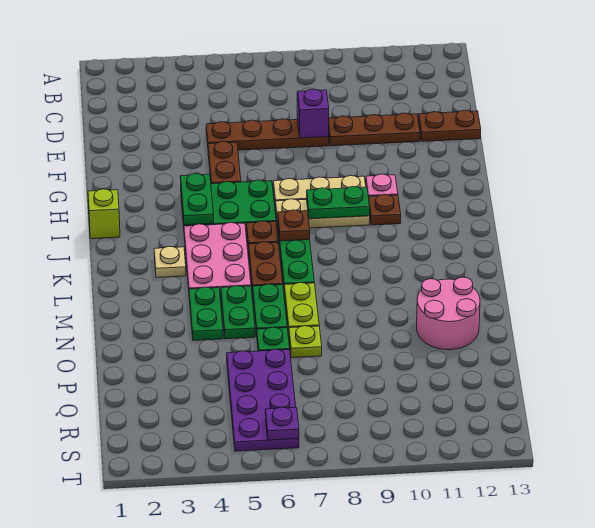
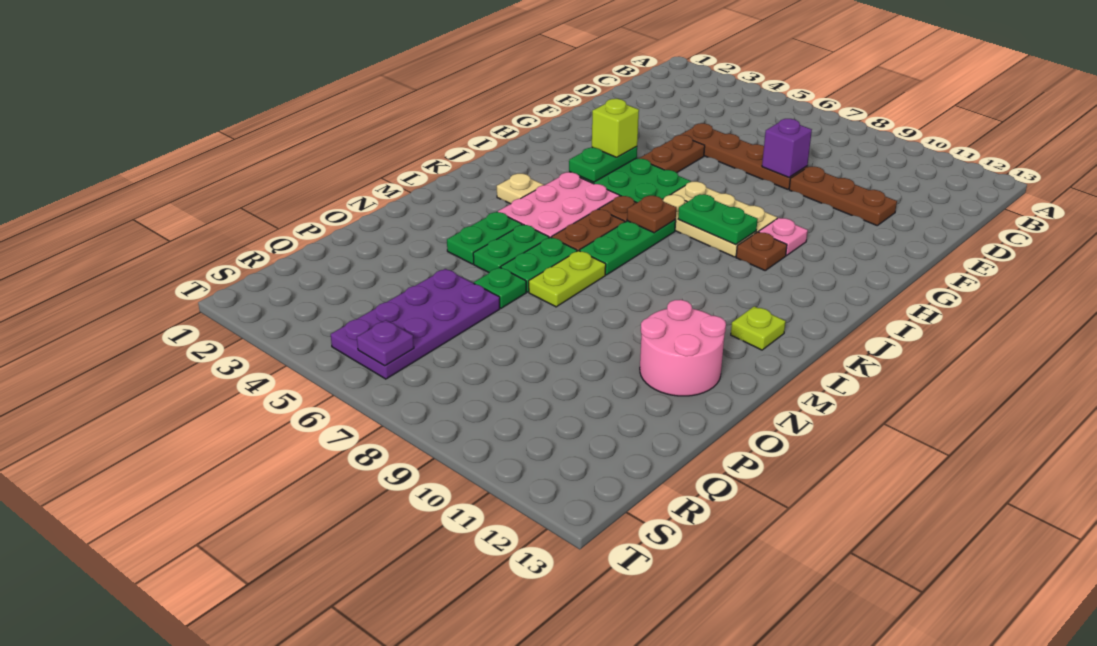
brown 1x2 plate [419,110,481,141] -> none
lime 1x1 brick [88,189,120,239] -> lime 1x1 brick moved to [592,99,639,157]
lime 1x1 plate [289,326,322,358] -> lime 1x1 plate moved to [731,306,786,350]

